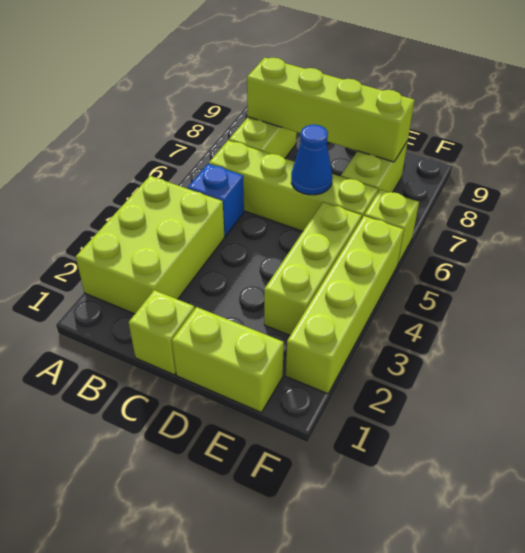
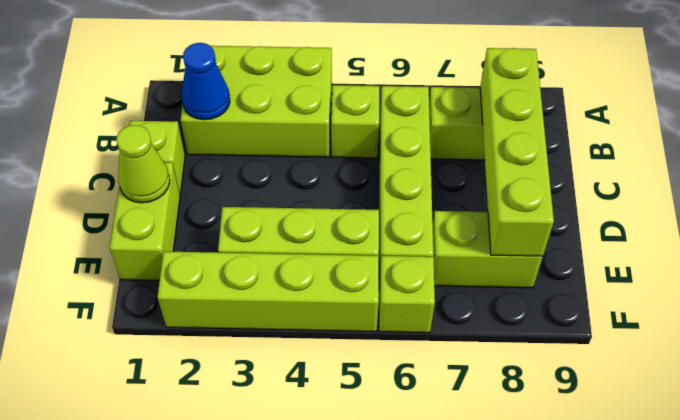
blue 1x1 brick [188,164,244,236] -> lime 1x1 brick [331,85,379,158]
none -> lime 1x1 cone [116,125,170,203]
blue 1x1 cone [291,125,332,195] -> blue 1x1 cone moved to [182,43,230,120]

